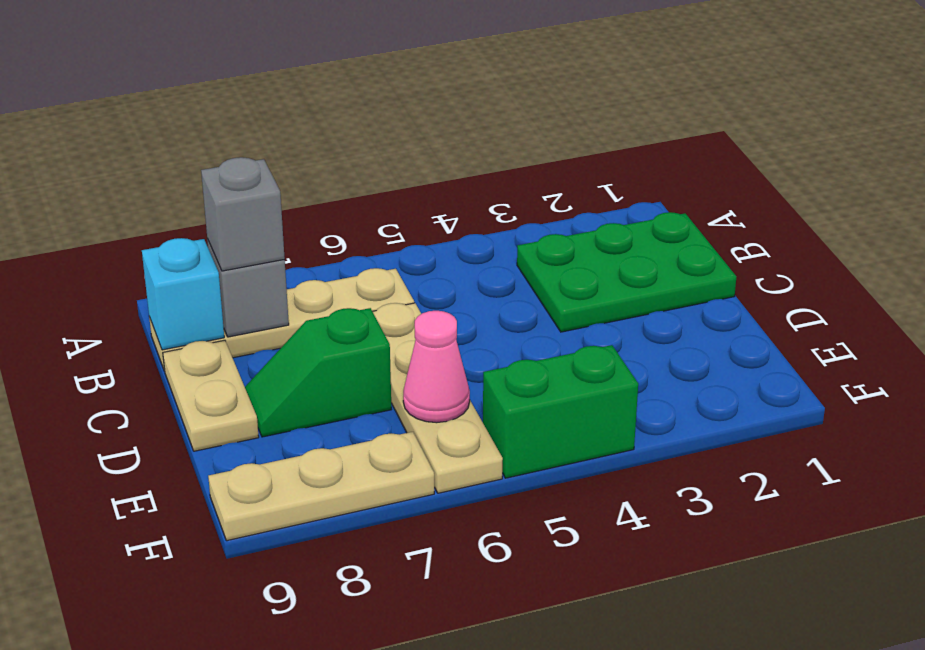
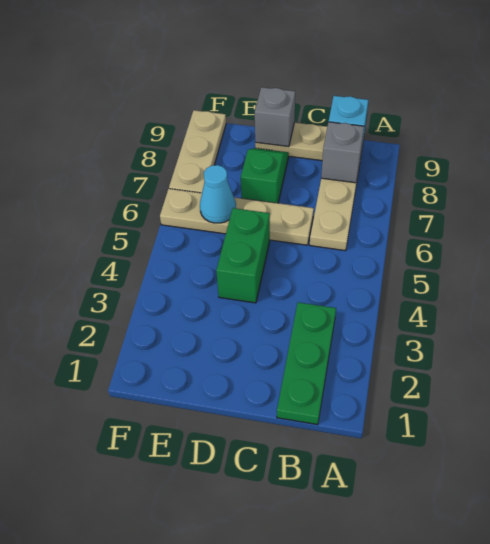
green 2x3 plate [517,212,736,332] -> green 1x3 plate [277,302,336,425]
grey 1x1 brick [201,157,285,271] -> grey 1x1 brick moved to [255,87,295,147]
pink 1x1 cone [403,311,470,423] -> cyan 1x1 cone [200,165,236,223]
green 1x2 brick [483,345,638,478] -> green 1x2 brick moved to [216,208,270,303]

